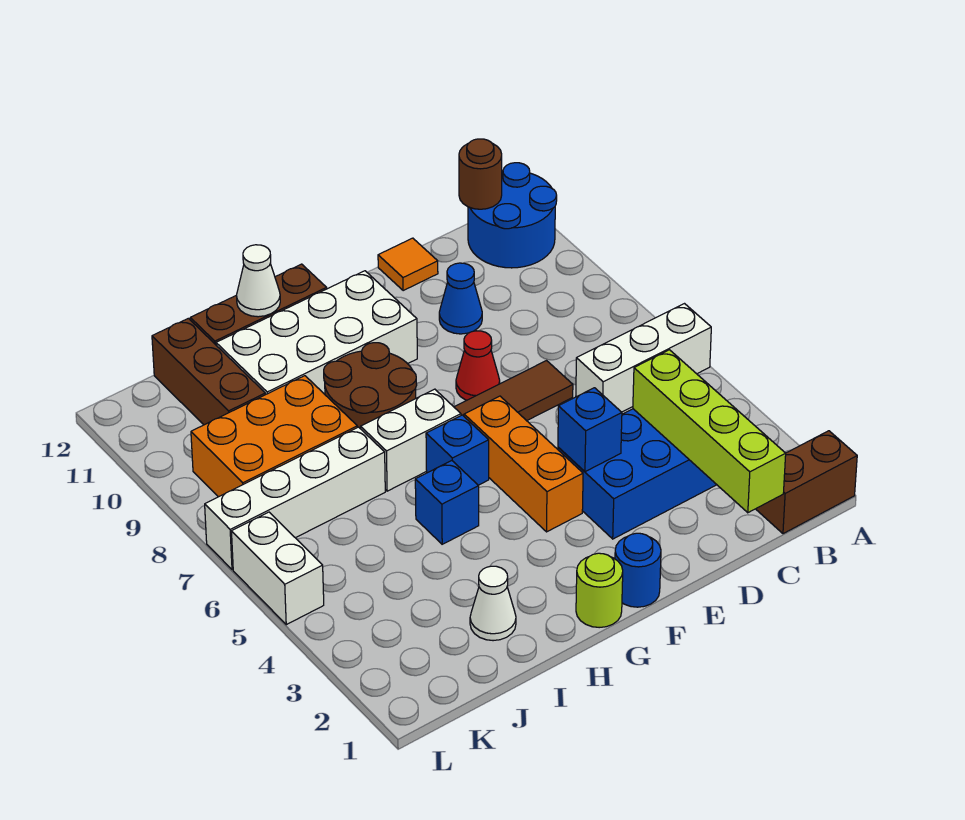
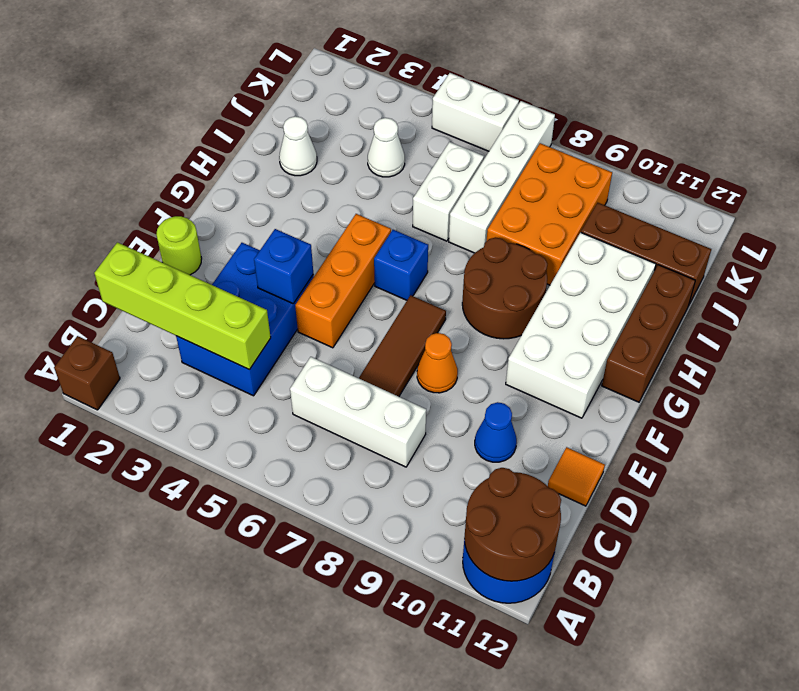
brown 1x2 brick [756,431,857,534] -> brown 1x1 brick [54,336,120,410]
white 1x3 brick [576,304,711,412] -> white 1x3 brick turned to [290,357,426,467]
brown 1x1 round brick [459,139,502,209] -> brown 2x2 round brick [464,468,561,581]
red 1x1 cone [456,331,500,400] -> orange 1x1 cone [417,333,458,393]
blue 1x1 round brick [615,533,661,607] -> none
orange 1x3 brick [464,396,583,532] -> orange 1x3 brick turned to [295,214,391,348]
lime 1x1 round brick [576,553,623,628] -> lime 1x1 round brick moved to [156,216,202,275]
white 1x2 brick [361,389,461,491] -> white 1x2 brick moved to [413,142,484,241]
blue 1x1 brick [415,461,479,544] -> none
white 1x1 cone [237,245,280,317] -> white 1x1 cone moved to [368,118,405,177]

